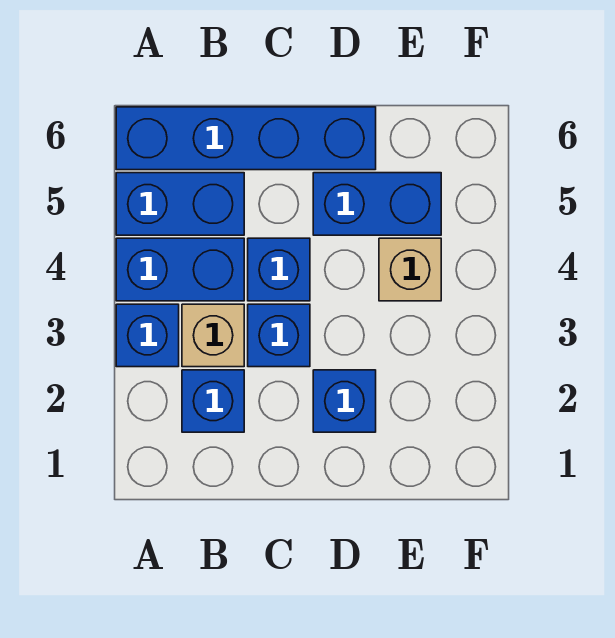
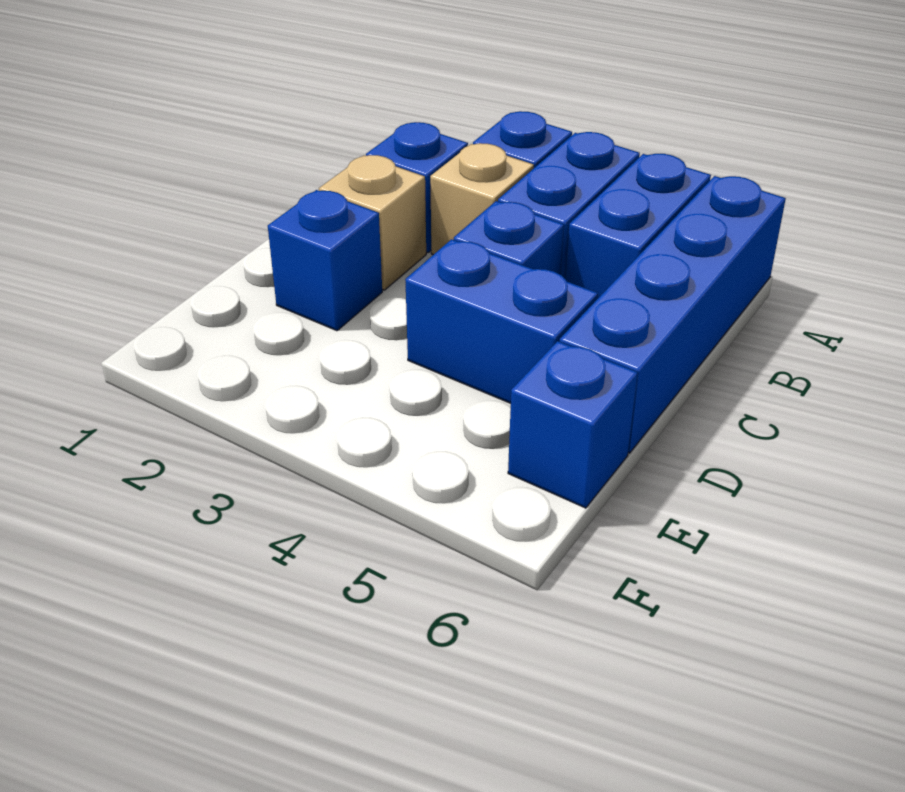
blue 1x1 brick [248,304,310,367] -> blue 1x1 brick moved to [508,341,638,508]
blue 1x2 brick [313,173,441,235] -> blue 1x2 brick turned to [405,239,598,403]
tan 1x1 brick [379,238,441,301] -> tan 1x1 brick moved to [319,155,426,290]

